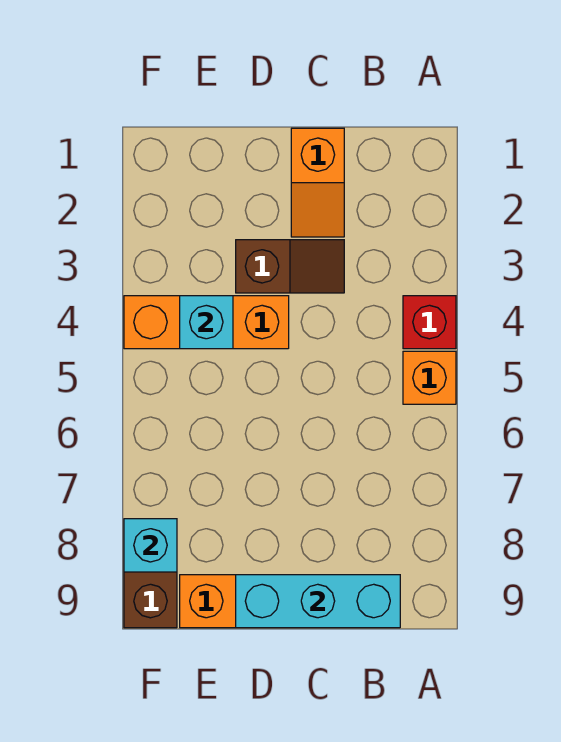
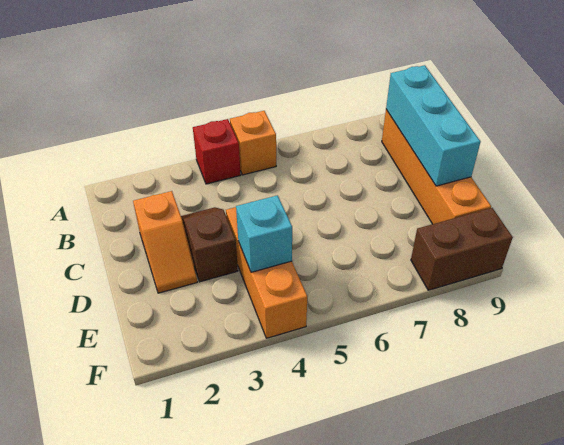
orange 1x2 slope [291,128,344,237] -> orange 1x2 slope turned to [133,191,197,293]
cyan 1x1 brick [124,519,177,572] -> none

